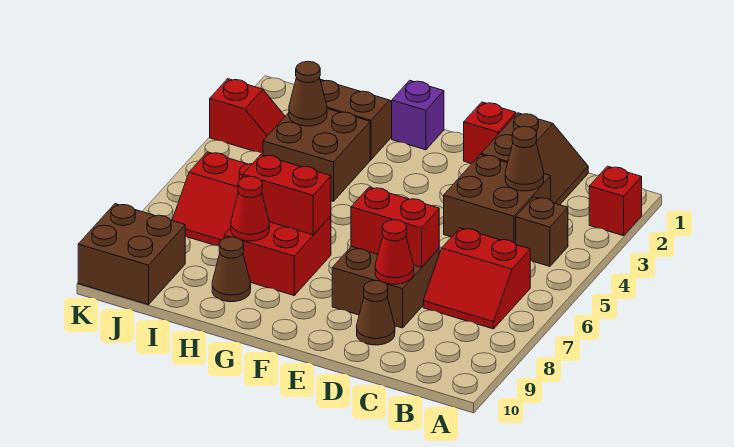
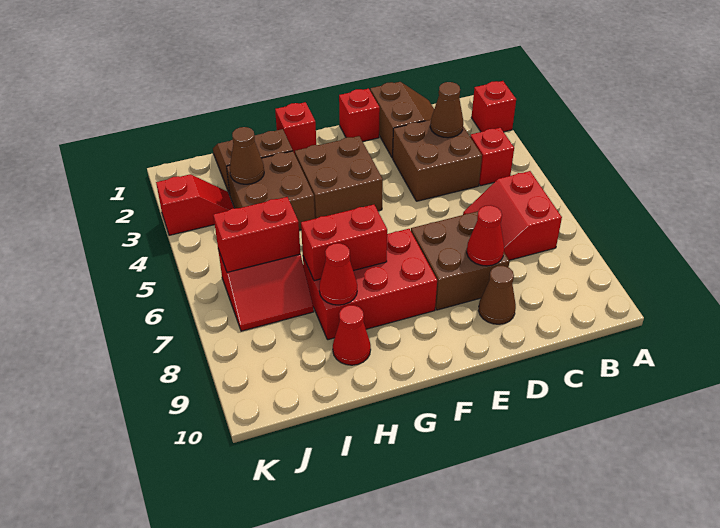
brown 1x1 brick [516,197,568,266] -> red 1x1 brick [470,128,514,186]
red 2x2 slope [423,228,530,329] -> red 2x2 slope turned to [463,171,562,260]
red 1x2 brick [351,187,439,267] -> red 1x2 brick moved to [213,197,300,272]
purple 1x1 brick [392,80,444,150] -> red 1x1 brick [275,102,316,154]
red 2x2 brick [224,216,331,295] -> red 2x3 brick [303,229,437,340]
brown 1x1 cone [212,237,251,302] -> red 1x1 cone [333,305,371,365]
brown 2x2 brick [78,204,185,305] -> brown 2x2 brick moved to [295,136,383,219]

